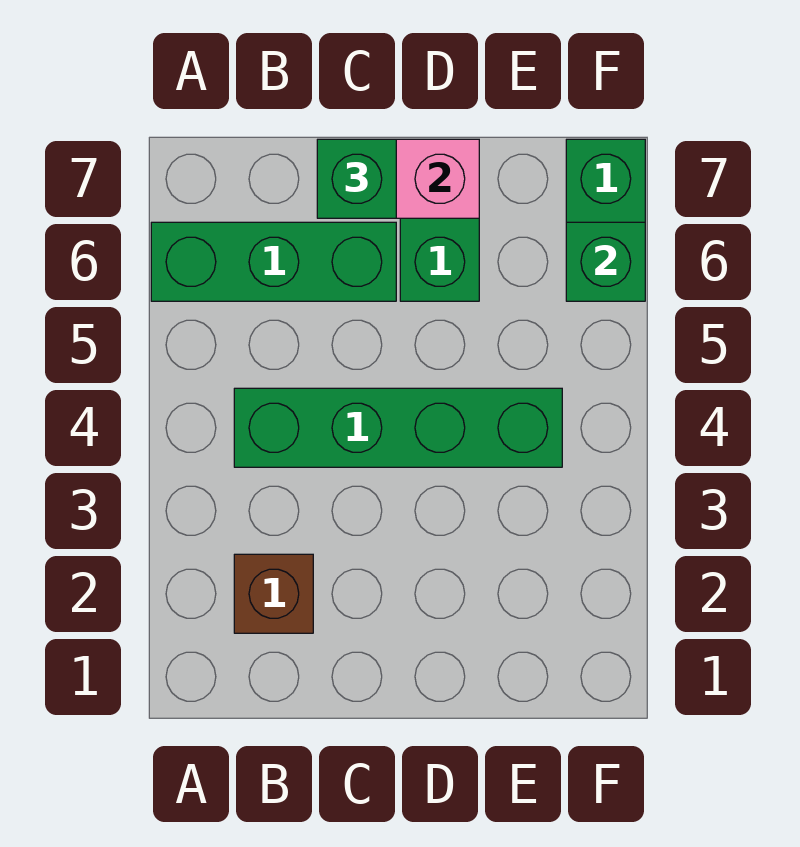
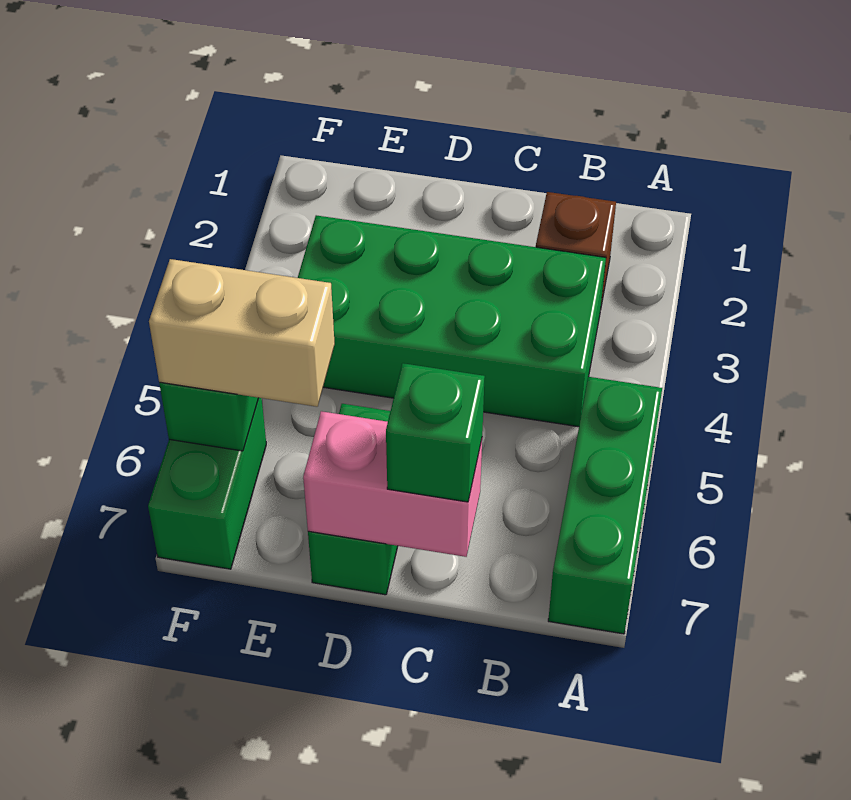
green 1x3 brick [151,222,396,301] -> green 1x3 brick turned to [548,377,662,634]
green 1x4 brick [234,388,562,467] -> green 2x4 brick [298,215,606,427]
none -> tan 1x2 brick [149,259,335,407]

